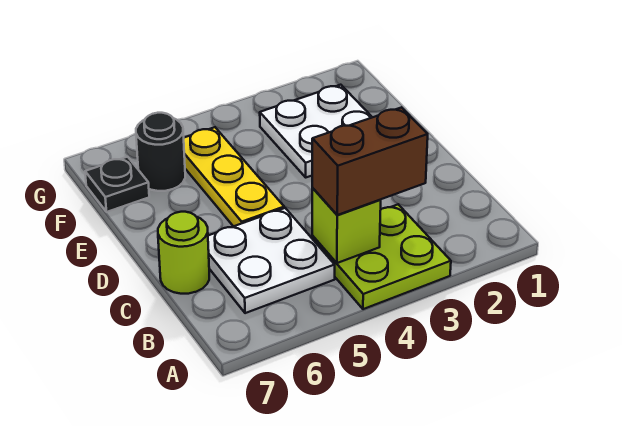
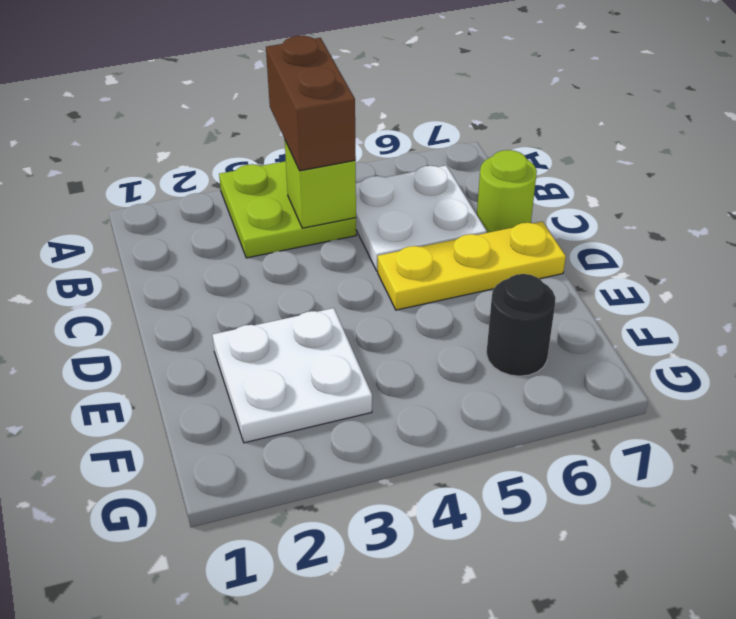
brown 1x2 brick [312,107,428,215] -> brown 1x2 brick turned to [266,36,356,171]
yellow 1x3 plate [184,127,284,226] -> yellow 1x3 plate turned to [378,221,566,310]
black 1x1 plate [85,157,149,212] -> none

